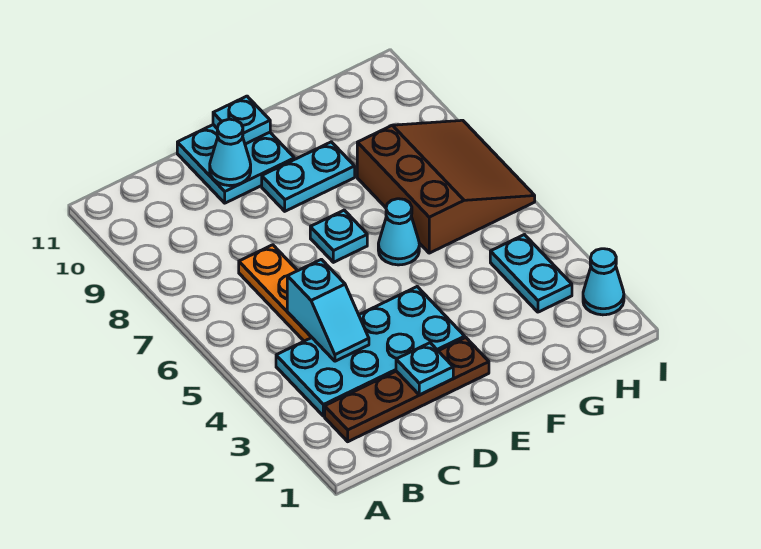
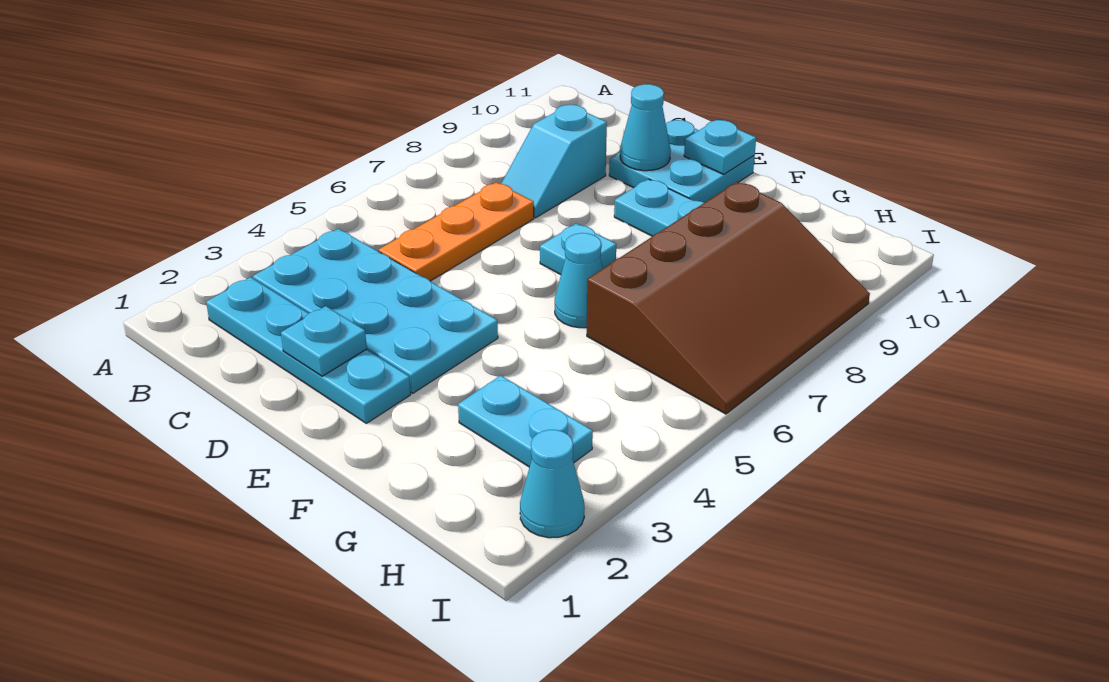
brown 1x4 plate [325,338,489,442] -> cyan 1x4 plate [206,277,411,423]
cyan 1x2 slope [287,259,369,361] -> cyan 1x2 slope moved to [501,105,607,218]
brown 3x3 slope [357,120,535,253] -> brown 3x4 slope [587,182,870,414]
cyan 1x2 plate [490,235,572,312] -> cyan 1x2 plate turned to [458,375,593,467]

